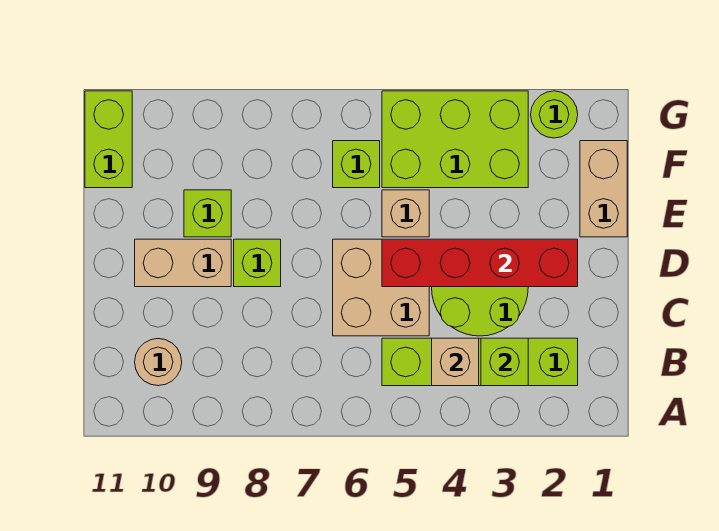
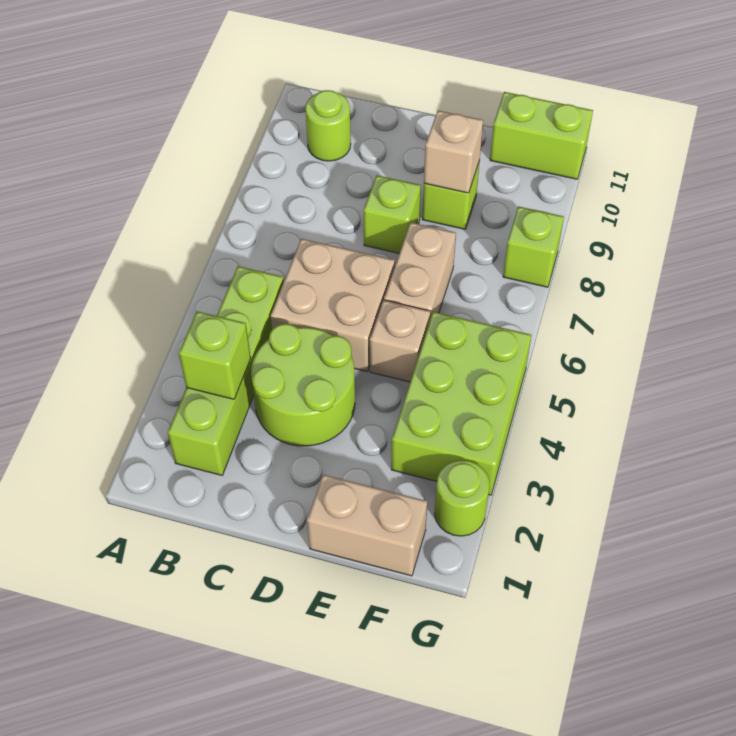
tan 1x1 brick [432,338,479,386] -> tan 1x1 brick moved to [424,111,483,193]
tan 1x1 round brick [135,339,182,386] -> lime 1x1 round brick [305,90,351,161]
red 1x4 brick [382,239,578,287] -> none
tan 1x2 brick [135,239,231,287] -> tan 1x2 brick moved to [384,223,456,319]
lime 1x1 brick [333,141,380,188] -> lime 1x1 brick moved to [503,206,564,287]

